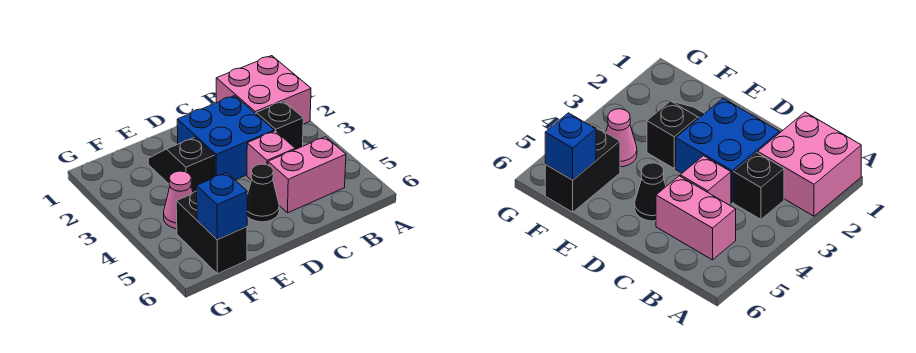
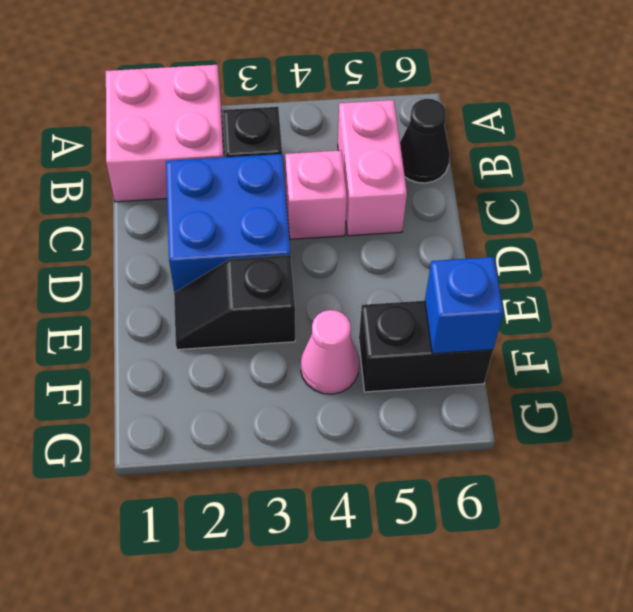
black 1x1 cone [247,164,279,222] -> black 1x1 cone moved to [400,99,450,183]

